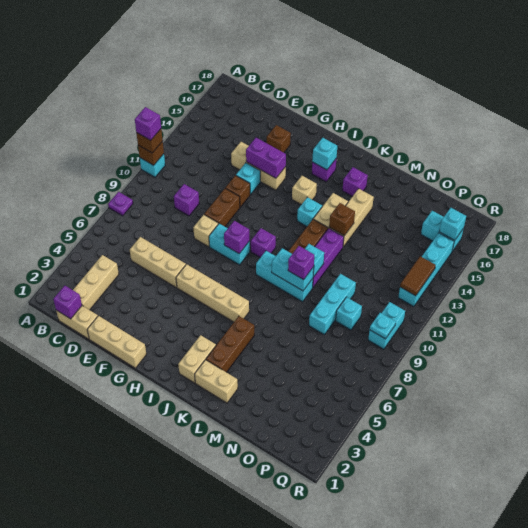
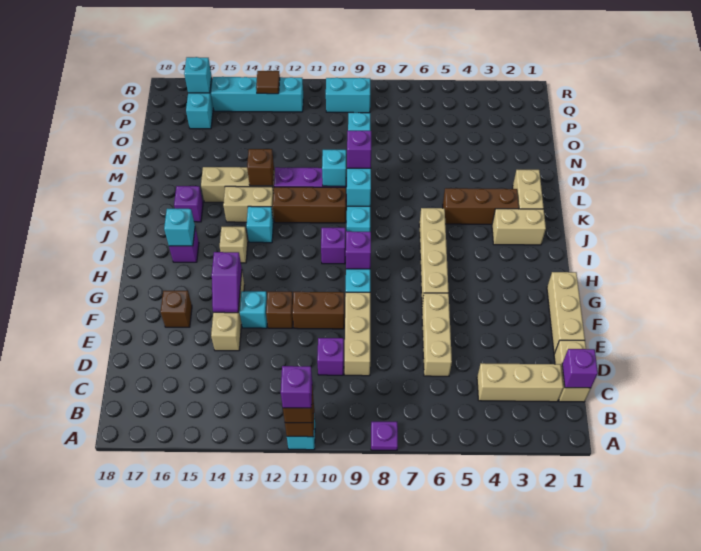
tan 1x1 brick [193,215,218,247] -> tan 1x3 brick [345,292,370,376]
purple 1x2 brick [246,138,286,178] -> purple 1x2 slope [212,252,242,313]
cyan 1x3 brick [309,274,356,335] -> none
cyan 1x1 plate [370,313,396,339] -> none
brown 1x2 tile [400,256,436,296] -> brown 1x1 tile [256,71,280,94]

